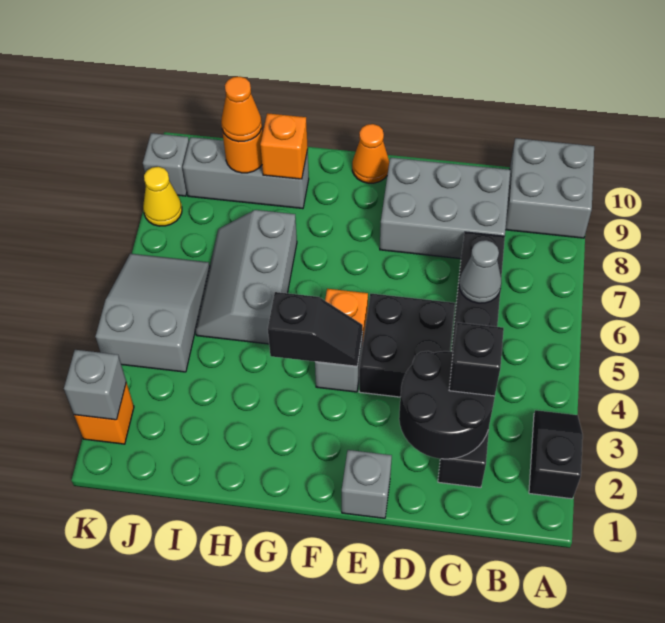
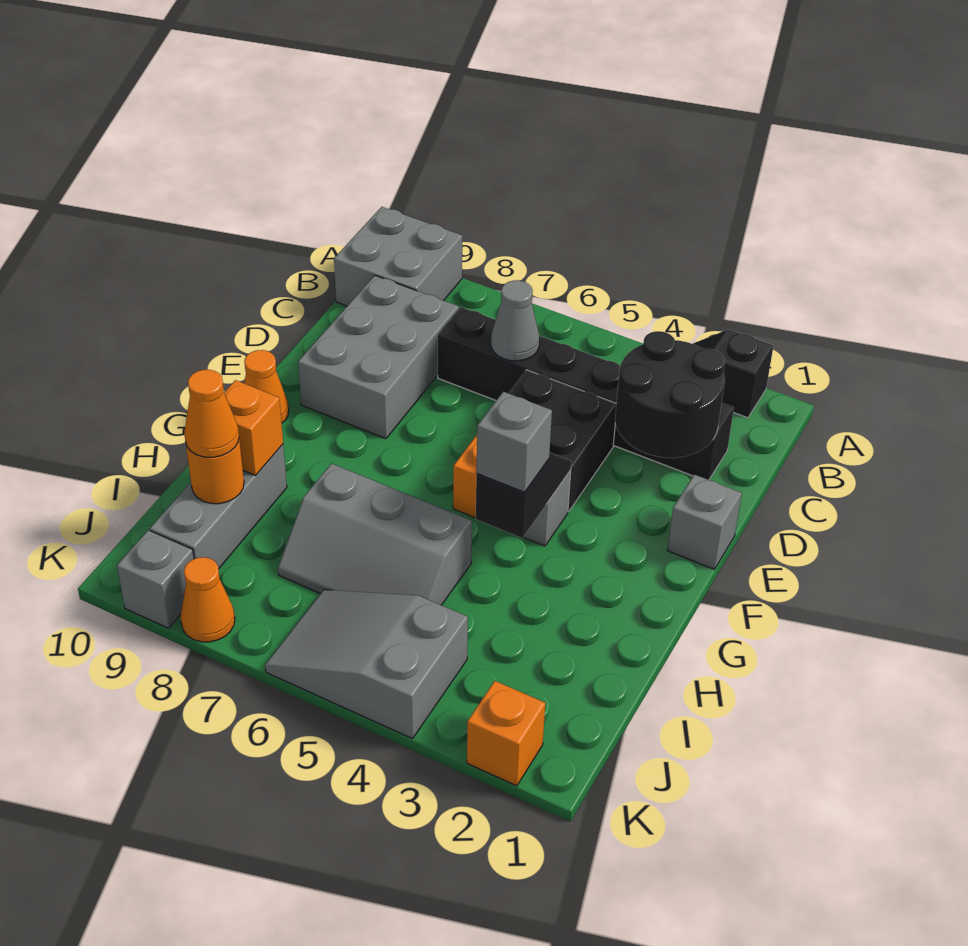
black 1x1 brick [449,322,504,396] -> none
grey 1x1 brick [64,350,126,420] -> grey 1x1 brick moved to [476,392,552,492]
yellow 1x1 cone [143,167,182,226] -> orange 1x1 cone [180,557,235,642]

